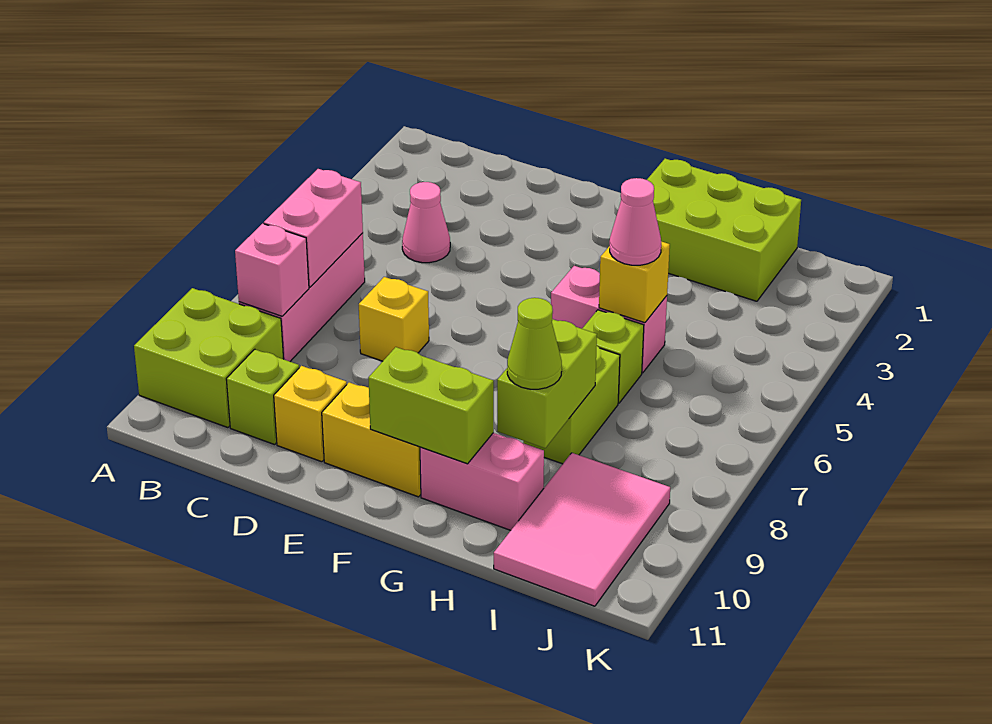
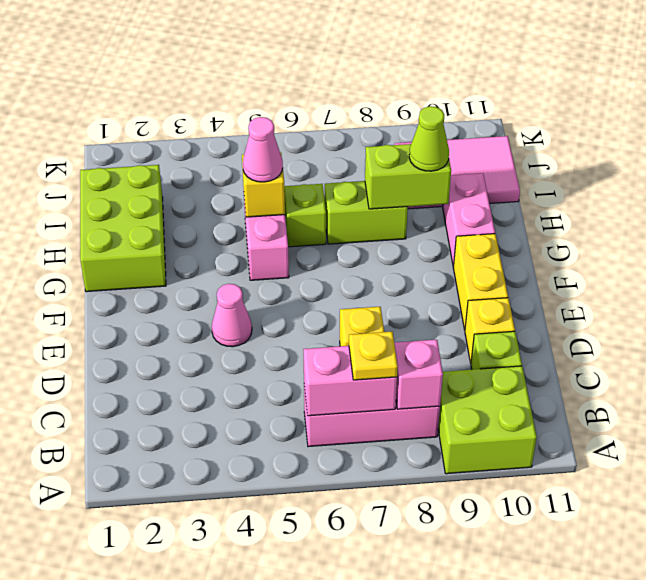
none -> yellow 1x1 plate [349,332,398,380]
pink 1x1 cone [402,182,450,263] -> pink 1x1 cone moved to [212,284,252,347]
lime 1x2 brick [368,347,494,464] -> none

